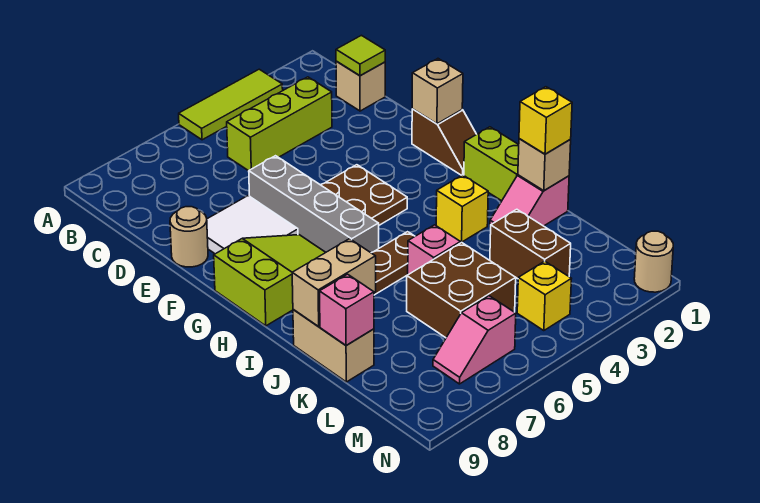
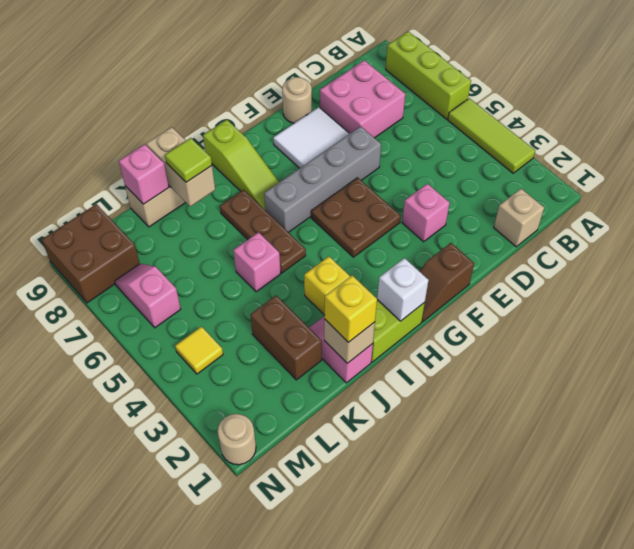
lime 1x1 tile [336,35,385,76] -> lime 1x1 tile moved to [165,138,212,182]
lime 1x3 brick [227,77,332,171] -> lime 1x3 brick moved to [386,31,471,119]
none -> pink 2x2 brick [320,60,405,138]
none -> pink 1x1 brick [402,184,450,242]
tan 1x1 brick [412,59,463,124] -> none
lime 2x3 slope [214,235,326,326] -> lime 1x3 slope [203,120,279,209]
none -> white 1x1 brick [377,258,429,321]
brown 1x2 brick [490,209,571,279] -> brown 1x2 brick turned to [250,295,322,380]
brown 2x2 brick [407,242,516,338] -> brown 2x2 brick moved to [42,204,140,303]
yellow 1x1 brick [517,261,571,331] -> yellow 1x1 tile [175,327,223,374]

